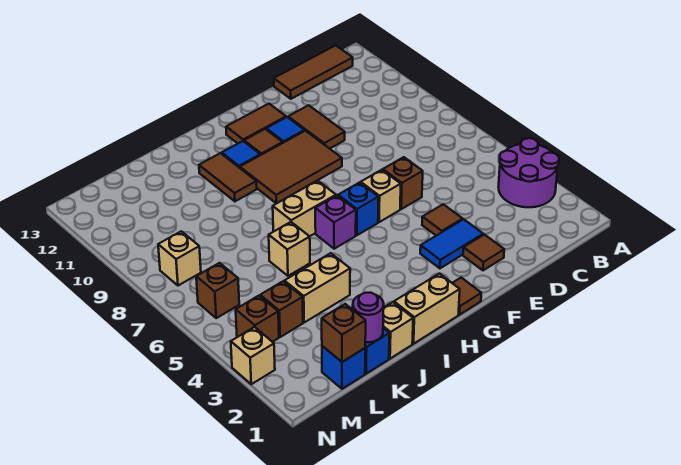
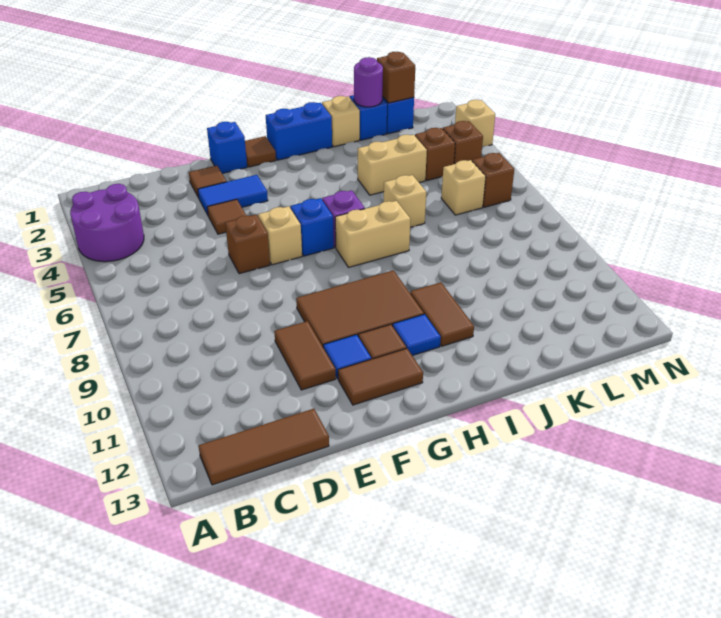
none -> blue 1x1 brick [207,122,247,173]
tan 1x2 brick [394,274,460,344] -> blue 1x2 brick [266,102,332,160]
tan 1x1 brick [158,231,201,286] -> tan 1x1 brick moved to [441,160,486,215]

